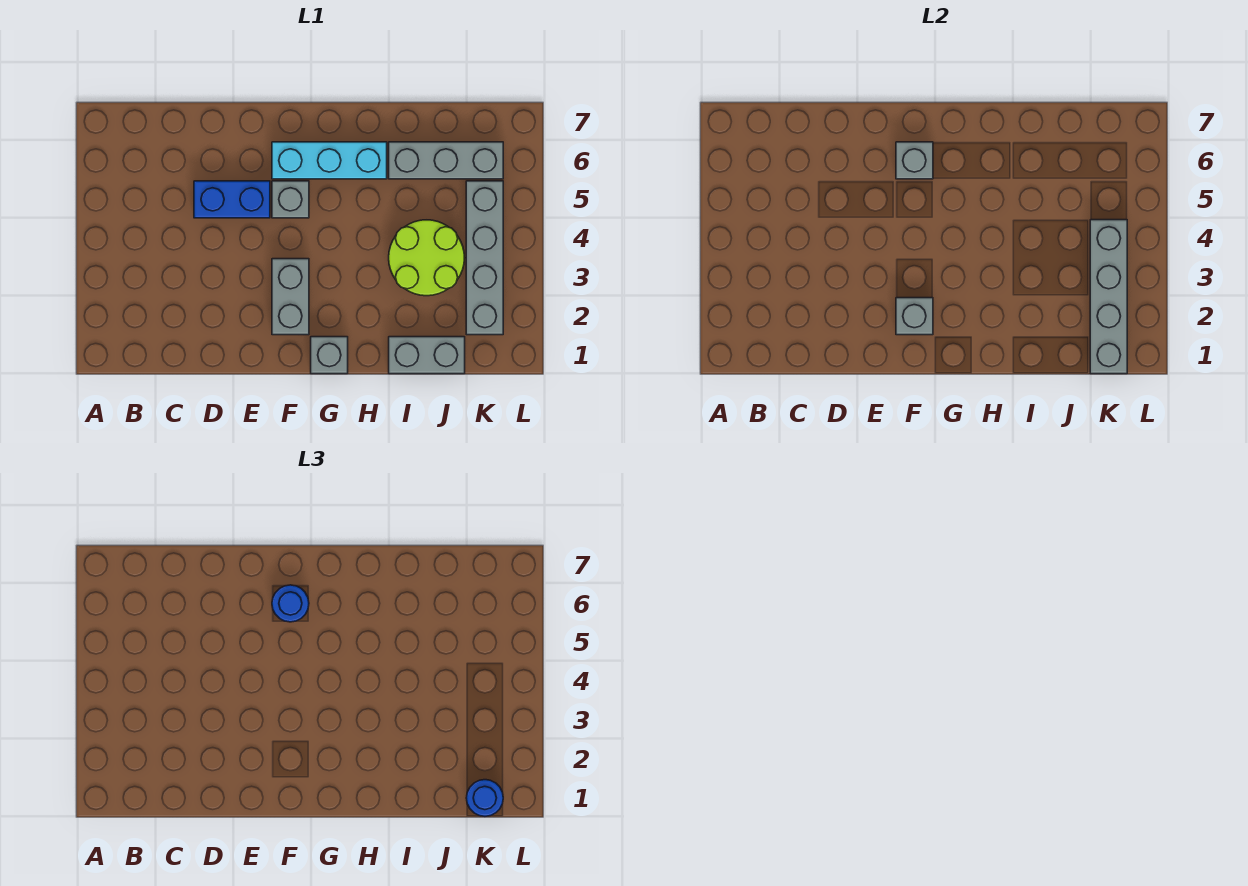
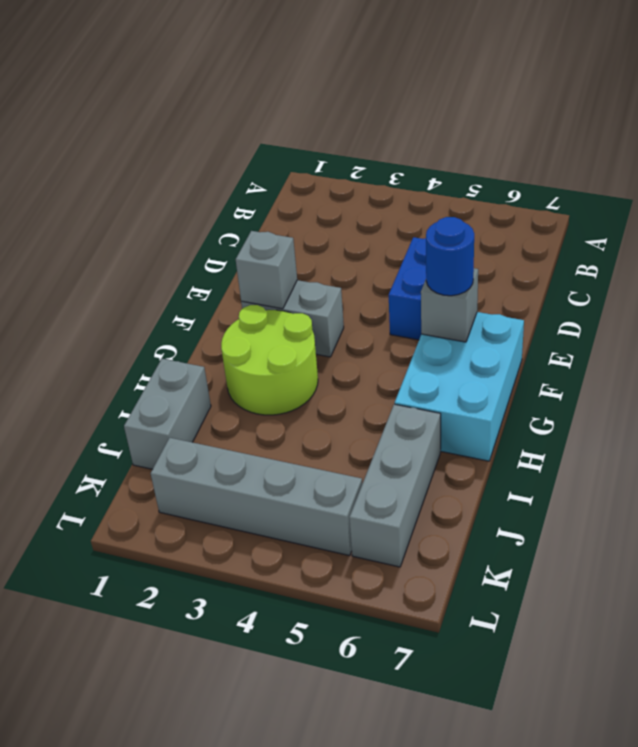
grey 1x1 brick [272,181,309,218] -> none
cyan 1x3 brick [272,142,387,179] -> cyan 2x3 brick [395,312,524,461]
grey 1x1 brick [311,337,348,374] -> none
lime 2x2 round brick [389,220,464,296] -> lime 2x2 round brick moved to [221,305,318,415]
grey 1x4 brick [1090,220,1127,374] -> none
blue 1x1 round brick [466,780,503,816] -> none

